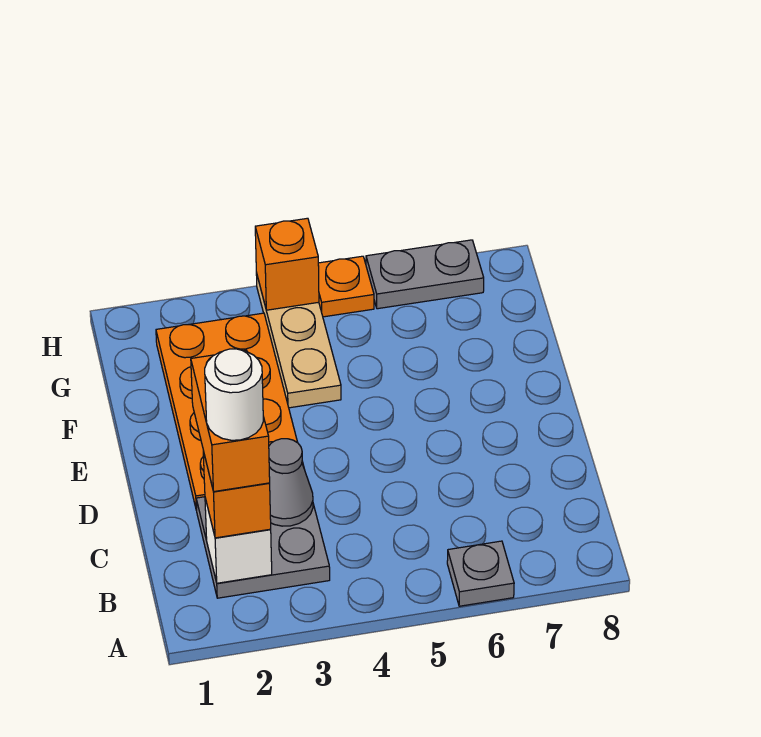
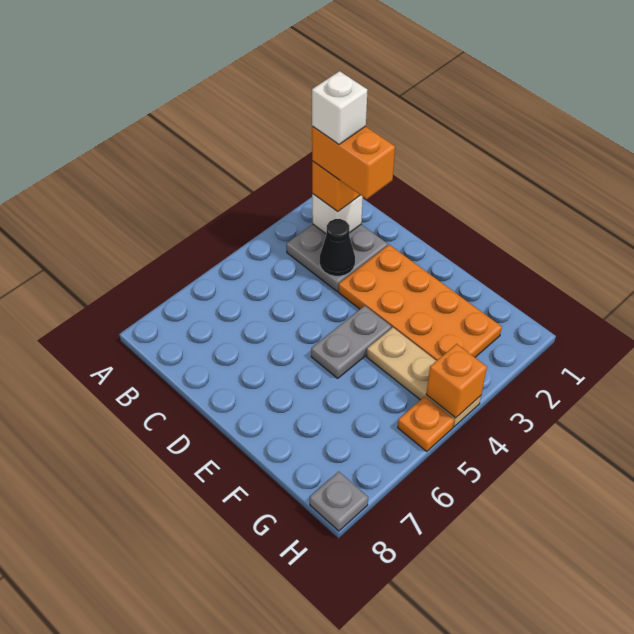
grey 1x1 plate [447,541,514,606] -> grey 1x1 plate moved to [310,471,368,531]
white 1x1 round brick [205,349,263,440] -> white 1x1 brick [312,71,367,144]
grey 1x1 cone [269,439,313,526] -> black 1x1 cone [320,219,355,276]
grey 1x2 plate [366,240,484,309] -> grey 1x2 plate moved to [311,306,392,378]

